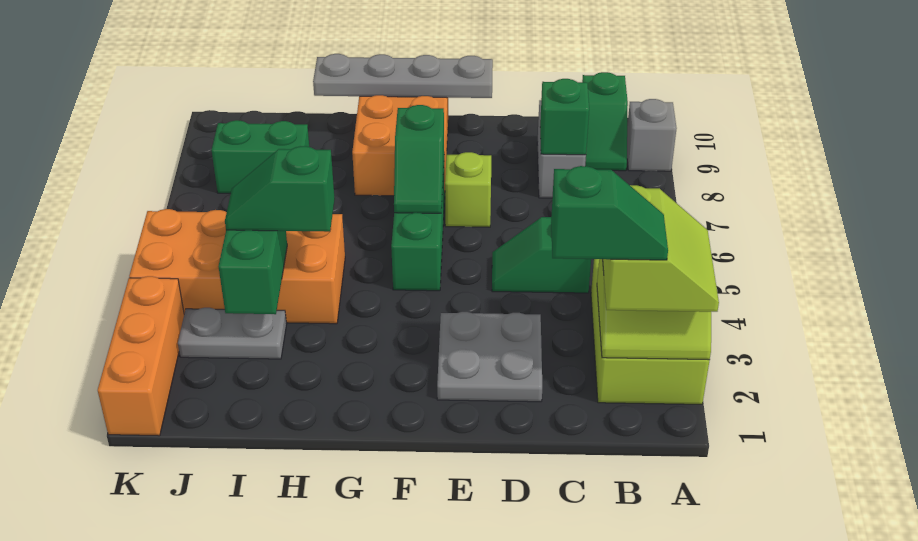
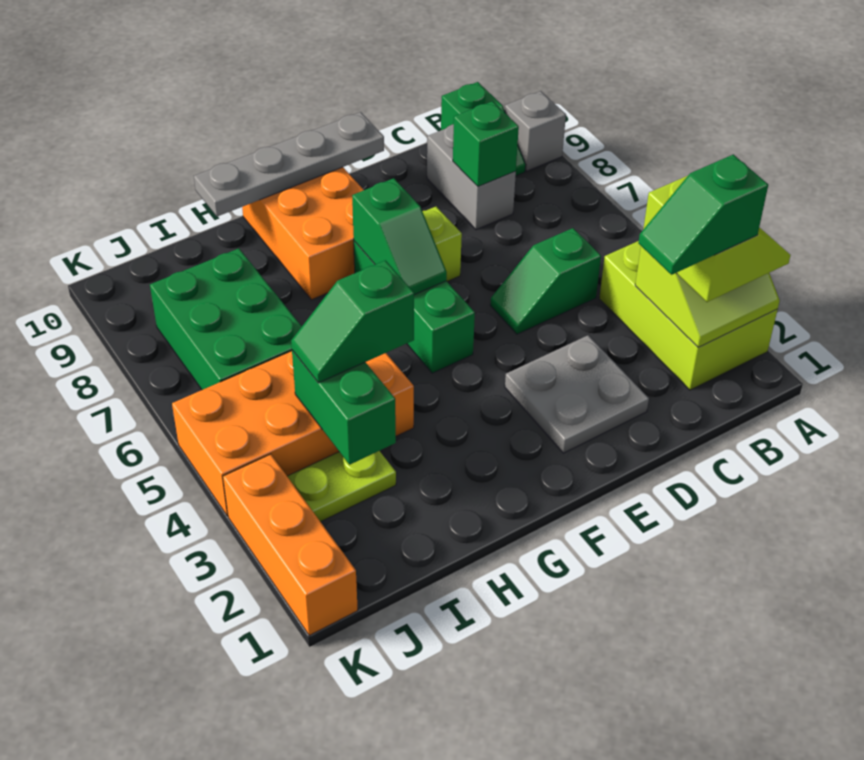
green 1x2 slope [551,166,668,260] -> green 1x2 slope turned to [638,154,768,275]
grey 1x2 plate [178,308,287,359] -> lime 1x2 plate [287,451,396,522]
green 1x2 brick [211,120,309,193] -> green 2x3 brick [150,248,302,390]

